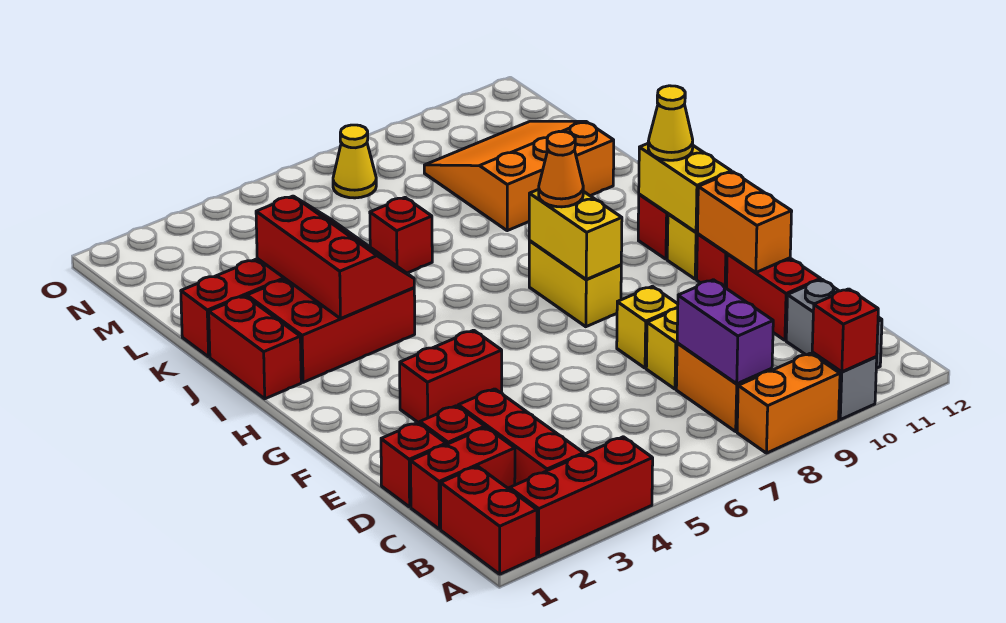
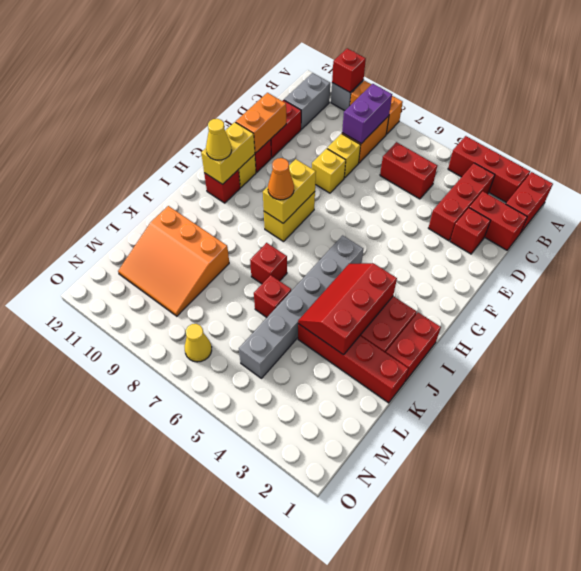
red 1x1 brick [381,423,446,507] -> red 1x1 brick moved to [250,243,287,284]
red 1x2 brick [400,330,502,423] -> red 1x2 brick moved to [380,142,437,199]
none -> grey 1x6 brick [239,235,363,378]

